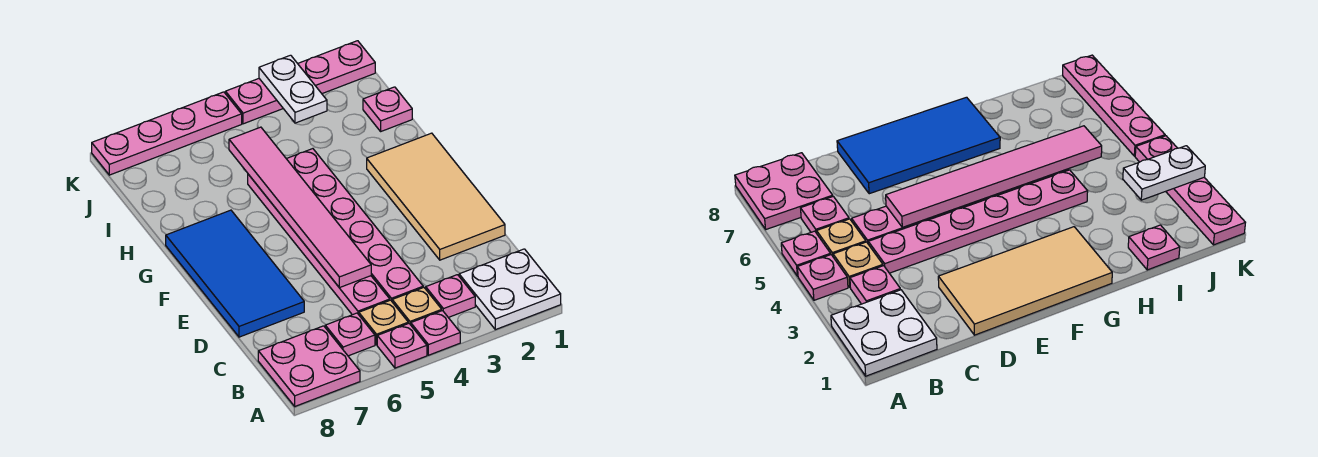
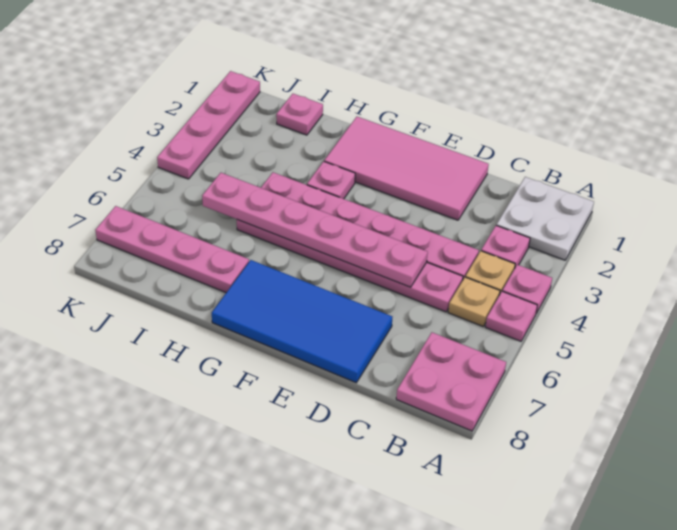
pink 1x1 plate [325,313,375,356] -> pink 1x1 plate moved to [307,161,355,199]
tan 2x4 tile [367,133,505,260] -> pink 2x4 tile [324,117,489,220]
pink 1x6 tile [229,127,371,288] -> pink 1x6 plate [202,173,428,287]
white 1x2 plate [259,55,327,123] -> none
pink 1x4 plate [92,92,242,175] -> pink 1x4 plate turned to [95,206,249,293]

